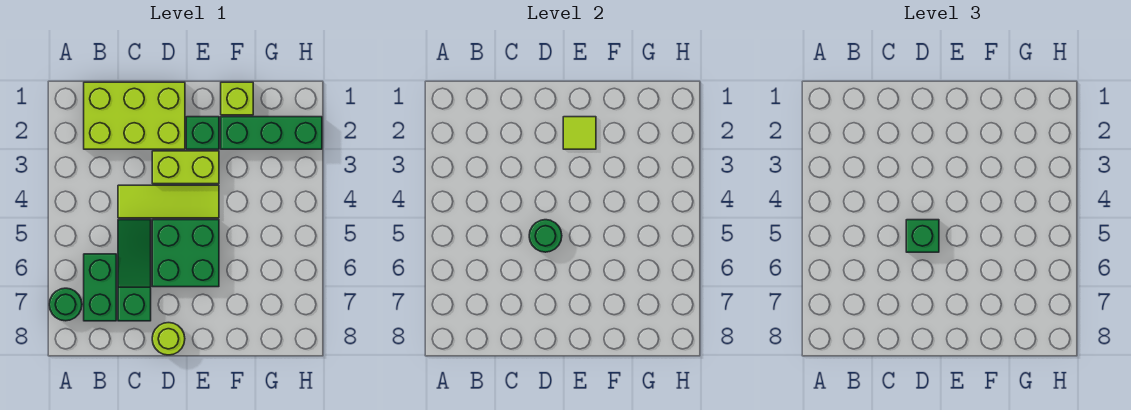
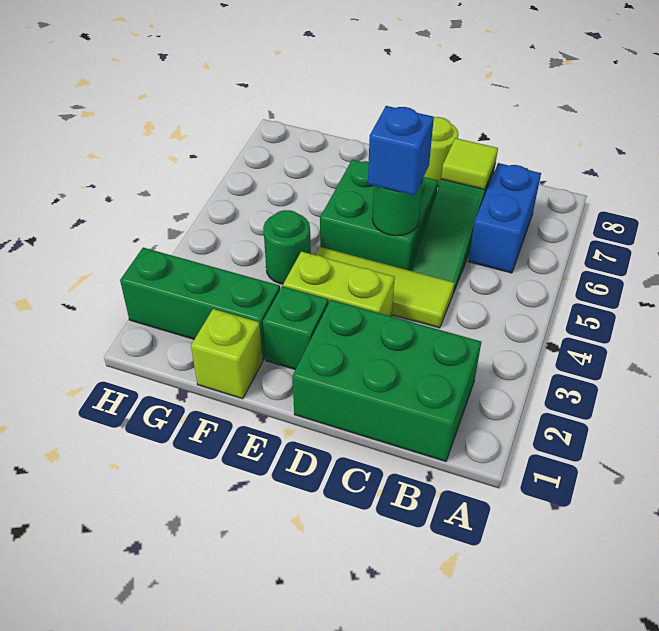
green 1x1 round brick [49,288,82,321] -> green 1x1 round brick moved to [263,210,311,284]
lime 2x3 brick [84,82,185,149] -> green 2x3 brick [292,300,481,461]
green 1x2 brick [84,254,116,321] -> blue 1x2 brick [468,163,541,273]
green 1x1 brick [906,220,939,252] -> blue 1x1 brick [368,106,434,196]
lime 1x1 tile [563,117,596,149] -> lime 1x1 tile moved to [441,138,498,190]

